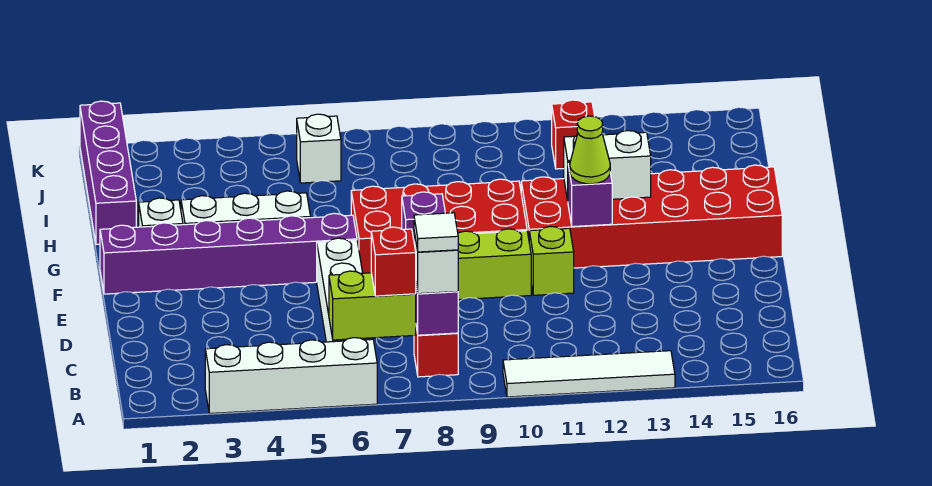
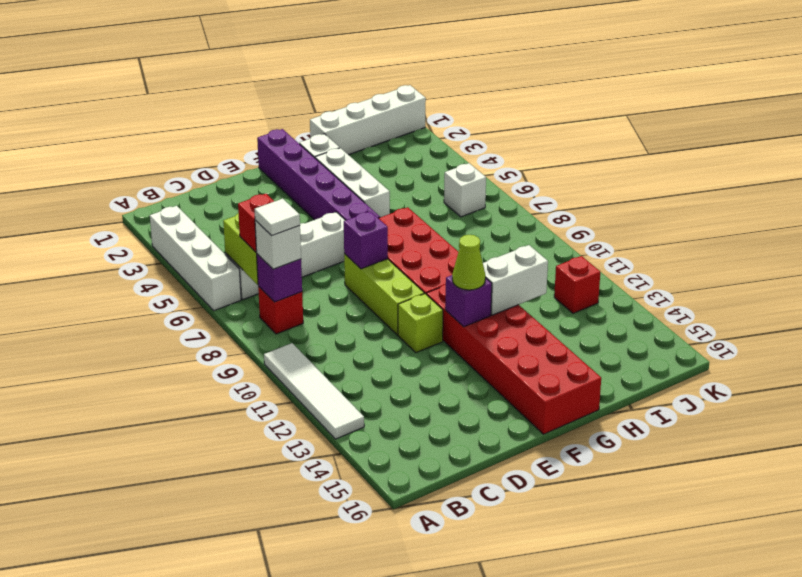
white 1x2 brick [564,131,651,200] -> white 1x2 brick turned to [483,245,548,315]
purple 1x4 brick [80,101,136,244] -> white 1x4 brick [310,85,426,155]

